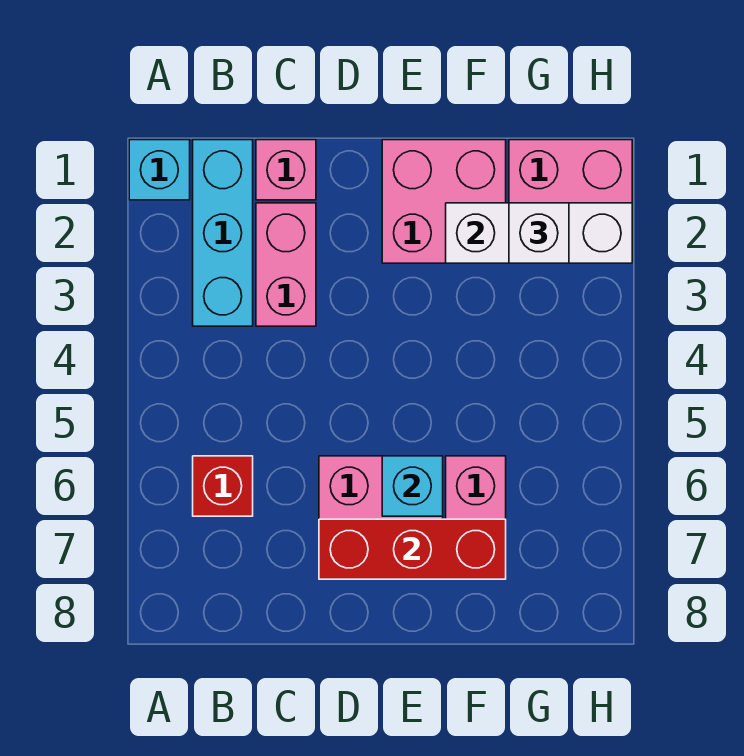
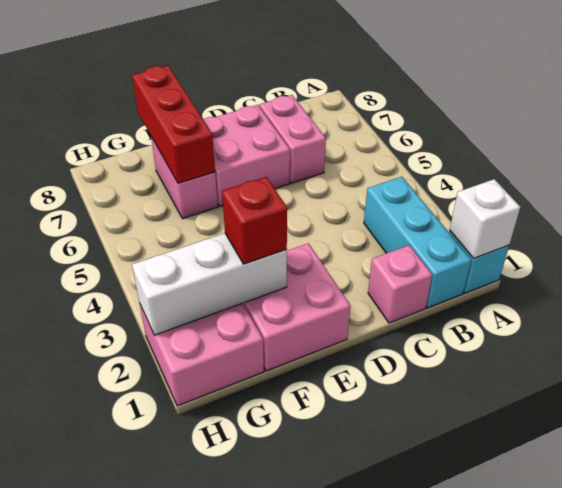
red 1x1 brick [193,456,253,516] -> red 1x1 brick moved to [222,177,287,264]
pink 1x2 brick [256,203,316,326] -> pink 1x2 brick moved to [260,95,326,183]
red 1x3 brick [319,519,506,579] -> red 1x3 brick turned to [132,66,215,183]
cyan 1x1 brick [382,456,443,516] -> none
white 1x1 brick [509,203,569,263] -> white 1x1 brick moved to [450,179,520,258]

